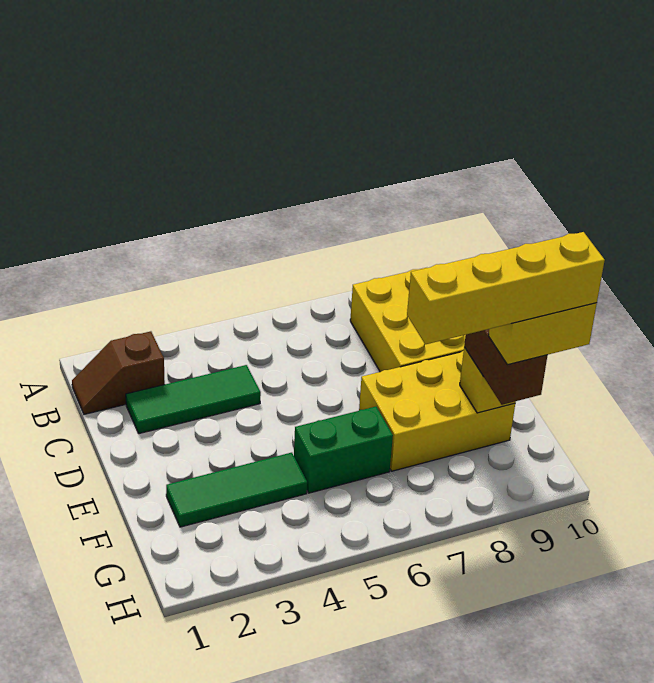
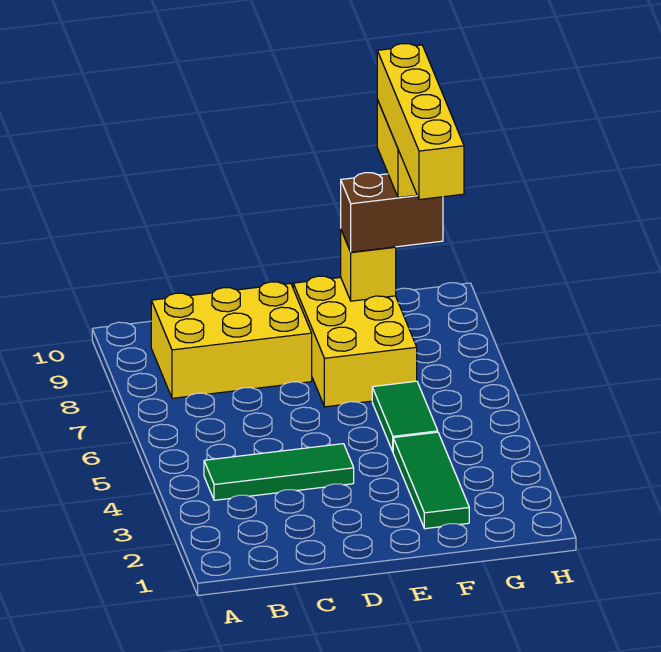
brown 1x2 slope [72,331,165,414] -> none
green 1x3 tile [126,365,261,434] -> green 1x3 tile turned to [204,444,354,500]
green 1x2 brick [294,407,393,493] -> green 1x2 tile [372,381,438,451]

